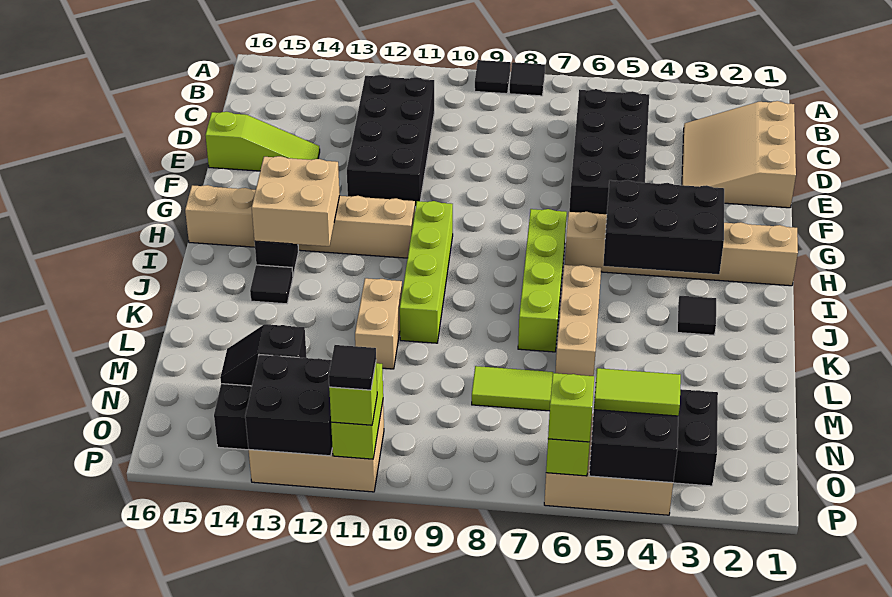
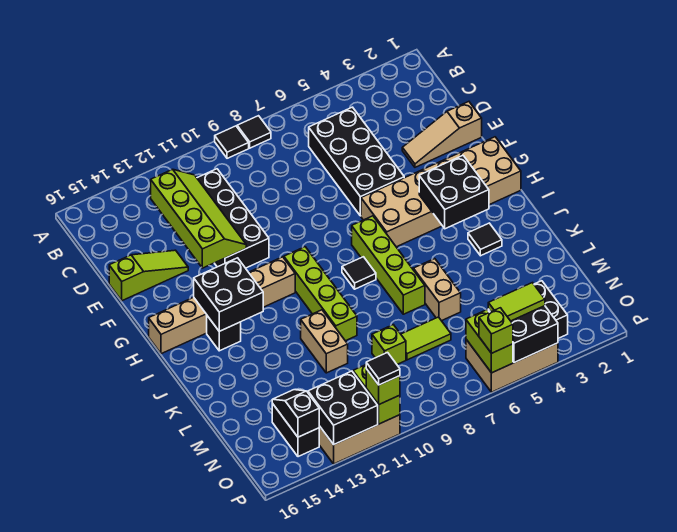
tan 3x3 slope [682,101,796,208] -> tan 1x3 slope [402,102,482,167]
none -> lime 2x4 slope [151,169,246,268]
tan 1x6 brick [565,212,798,286] -> tan 2x6 brick [361,137,521,247]
black 2x3 brick [603,180,724,274] -> black 2x2 brick [419,156,489,229]
tan 2x2 brick [252,156,340,246] -> black 2x2 brick [194,258,263,331]
tan 1x3 brick [555,265,601,376] -> tan 1x2 brick [413,259,461,321]
black 1x1 tile [250,265,293,304] -> black 1x1 tile moved to [342,257,376,289]
none -> lime 1x1 brick [372,325,406,364]
black 1x2 slope [220,324,307,386] -> black 1x2 slope turned to [272,390,319,437]

